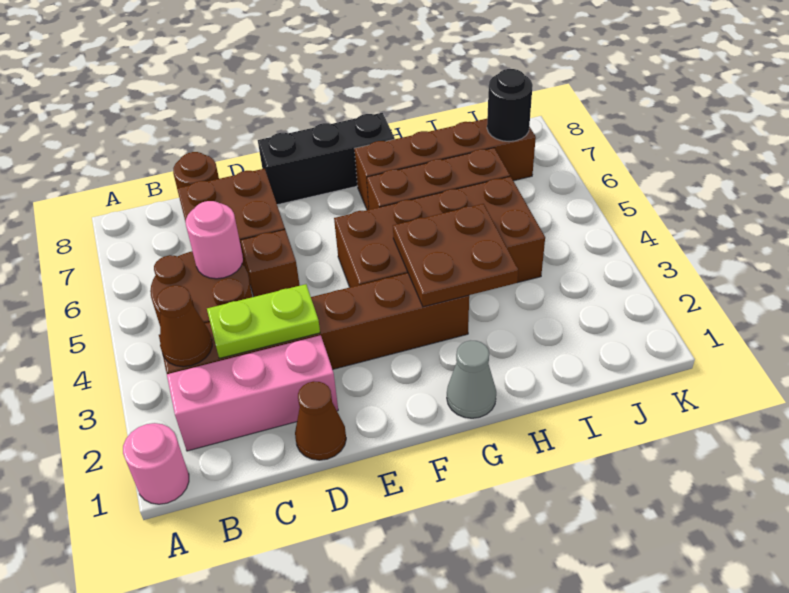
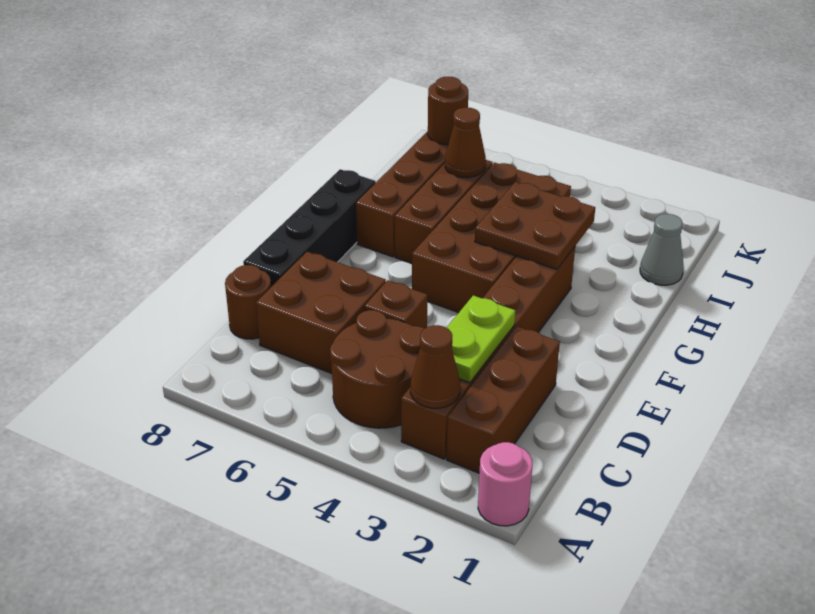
pink 1x3 brick [167,335,338,451] -> brown 1x3 brick [447,326,560,473]
pink 1x1 round brick [186,201,243,279] -> none
brown 1x1 cone [295,381,346,460] -> brown 1x1 cone moved to [445,108,486,178]
black 1x3 brick [258,113,395,205] -> black 1x4 brick [243,169,376,287]
grey 1x1 cone [447,340,496,418] -> grey 1x1 cone moved to [640,214,684,285]
black 1x1 round brick [487,69,533,142] -> brown 1x1 round brick [428,77,468,145]

